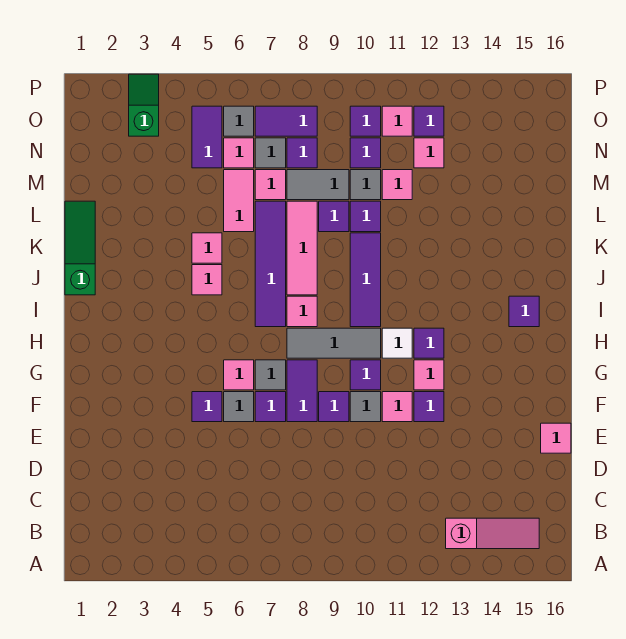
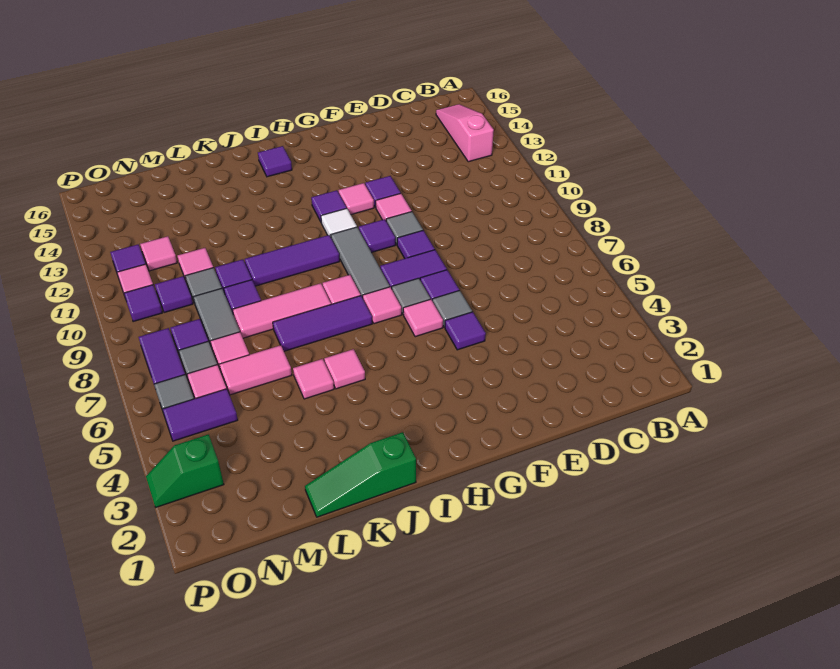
pink 1x1 tile [541,423,571,453] -> pink 1x1 tile moved to [363,287,402,324]
purple 1x4 tile [255,201,286,327] -> purple 1x3 tile [273,296,372,351]

